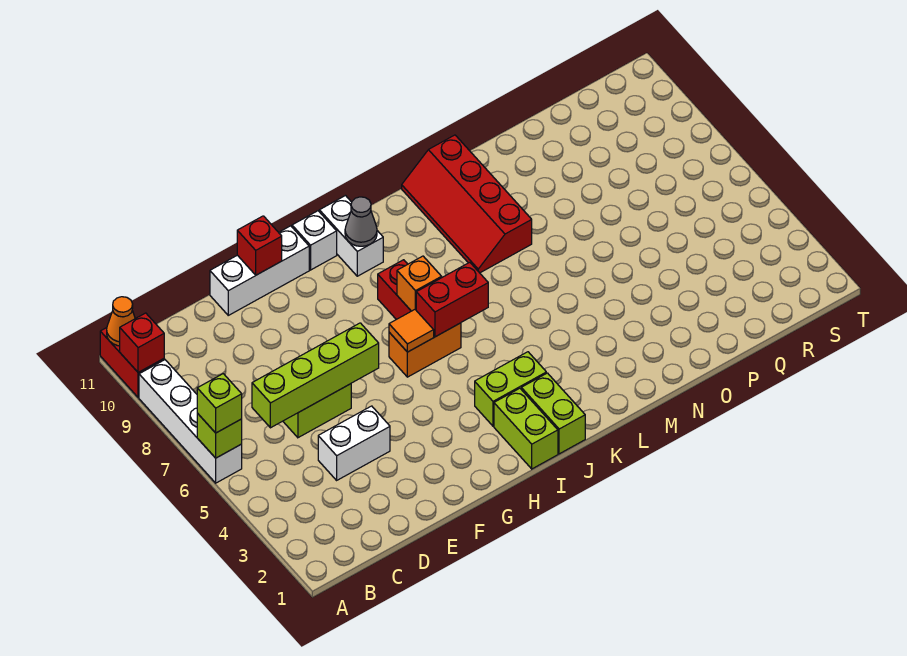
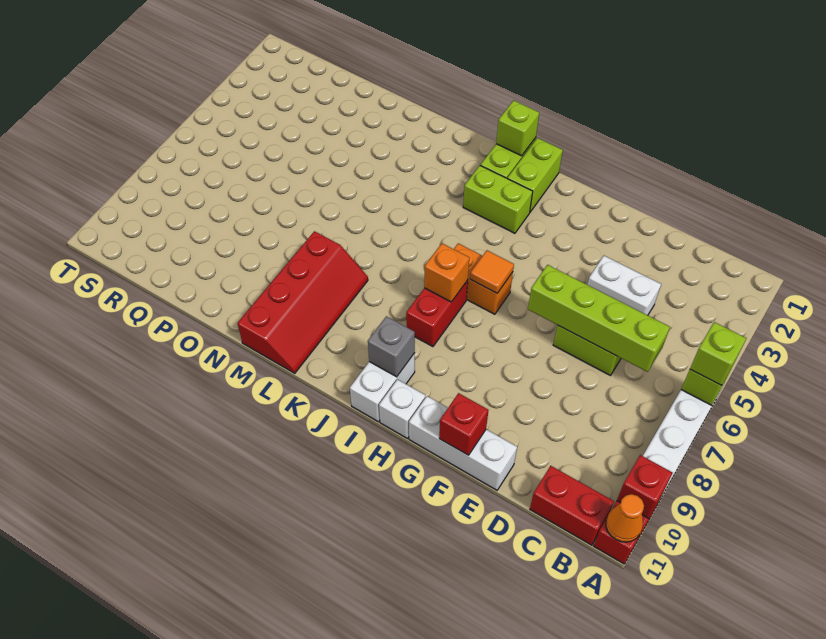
red 1x2 brick [416,262,488,337] -> red 1x2 brick moved to [530,466,614,545]
grey 1x1 cone [345,197,377,246] -> grey 1x1 brick [368,316,415,377]
none -> lime 1x1 brick [496,100,539,156]

